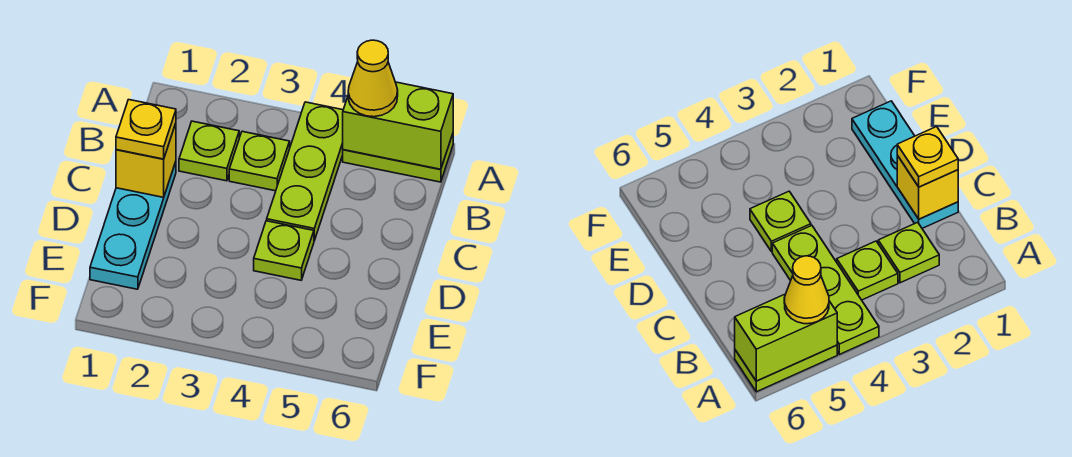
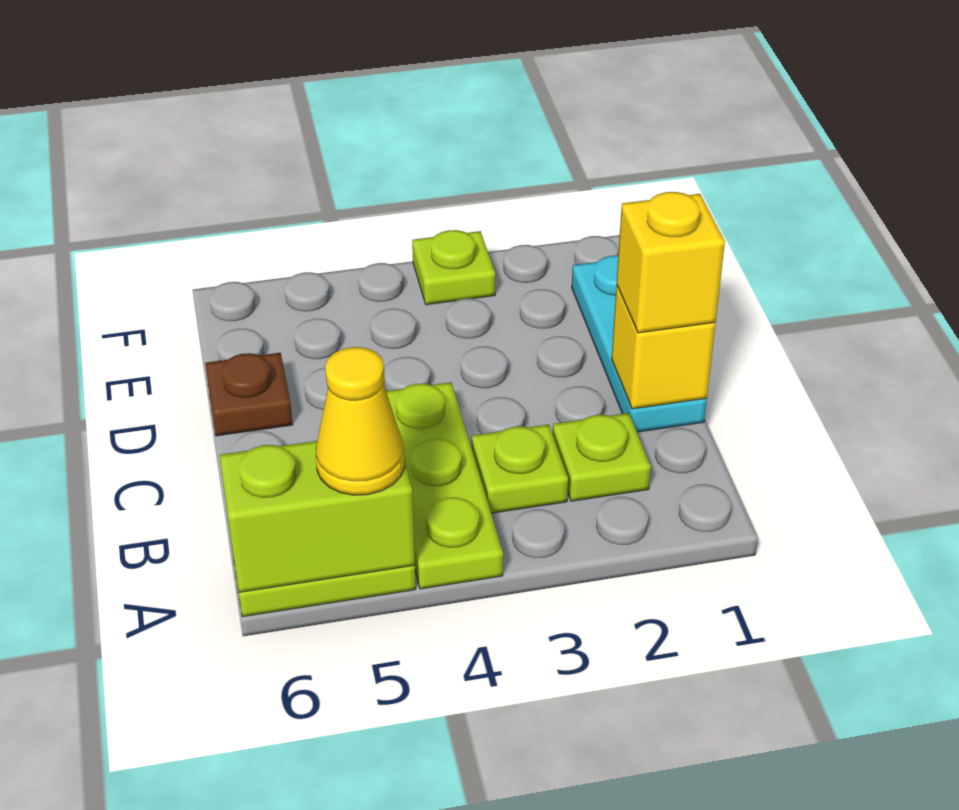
yellow 1x1 plate [116,100,176,159] -> yellow 1x1 brick [617,192,725,333]
lime 1x1 plate [254,221,314,280] -> lime 1x1 plate moved to [412,230,495,305]
none -> brown 1x1 plate [205,353,293,436]

